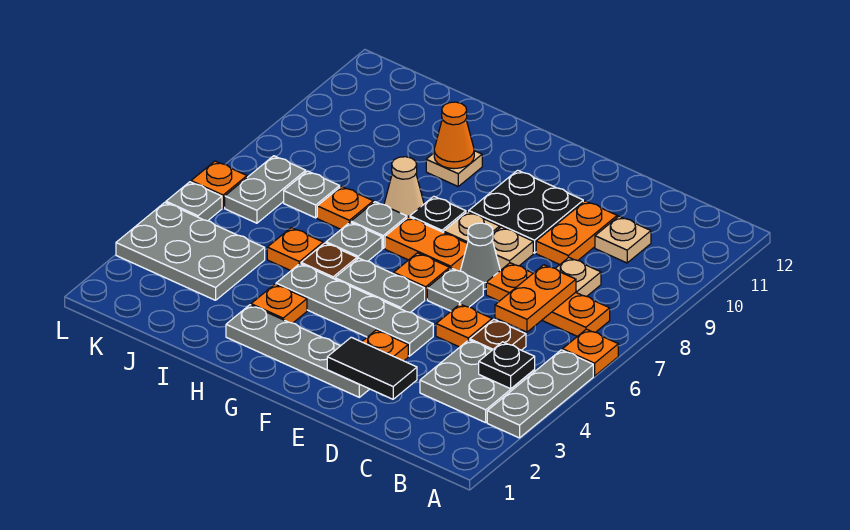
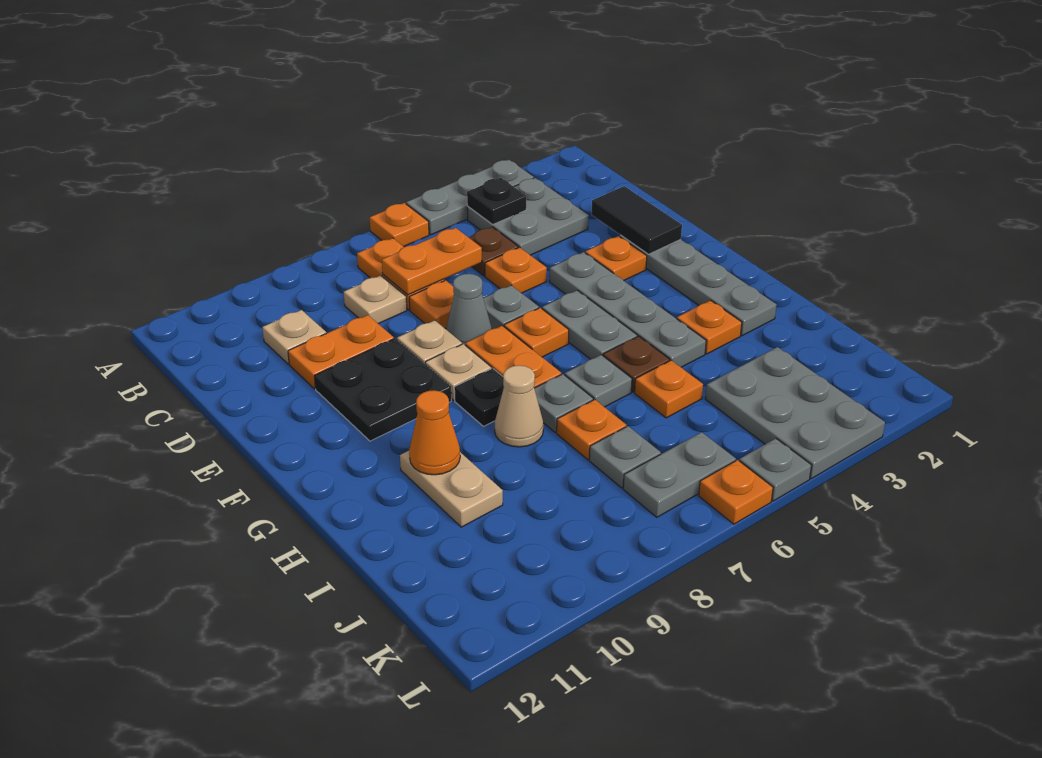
tan 1x1 plate [426,151,482,186] -> tan 1x2 plate [400,451,503,527]

